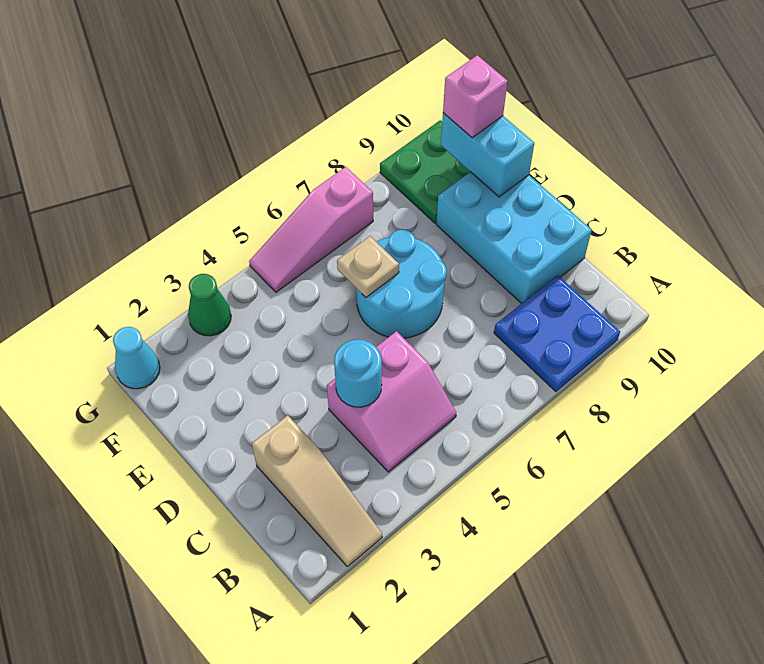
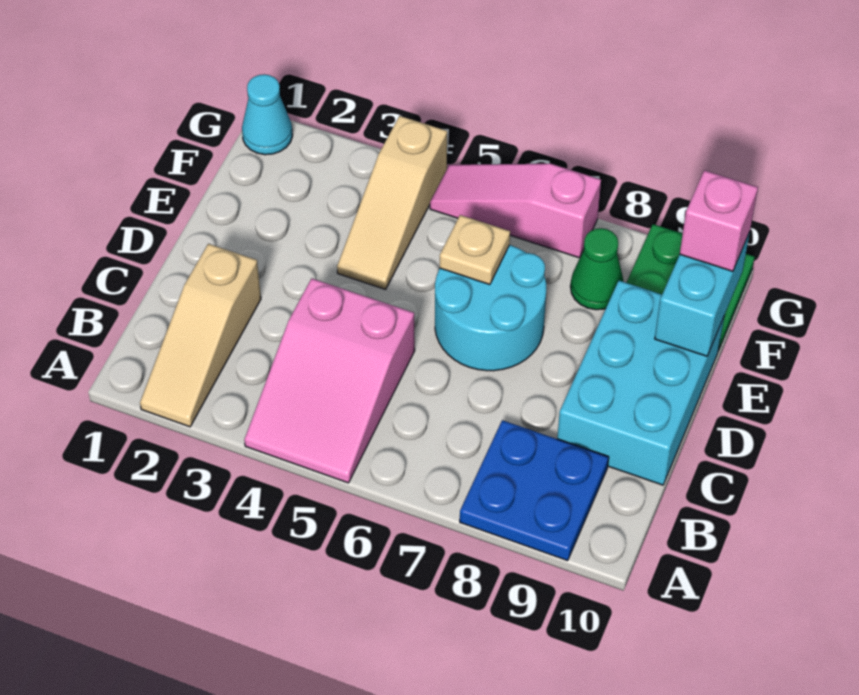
pink 2x2 slope [327,331,456,472] -> pink 2x3 slope [244,278,415,483]
cyan 1x1 round brick [334,339,382,407] -> none
none -> tan 1x3 slope [337,116,447,289]
green 1x1 cone [188,274,231,336] -> green 1x1 cone moved to [570,228,623,310]

